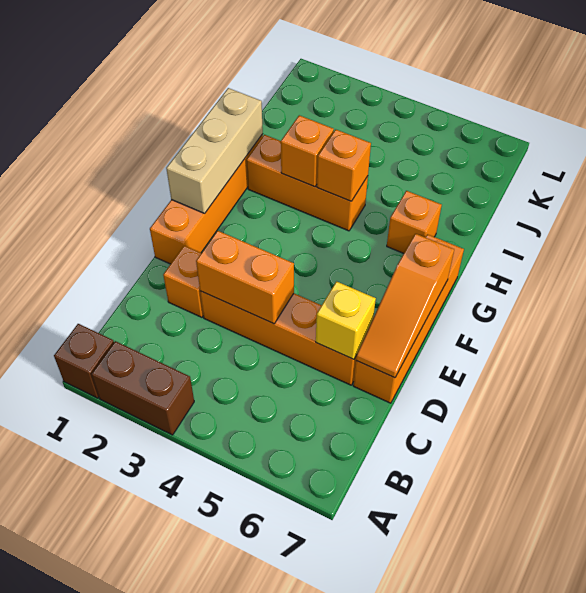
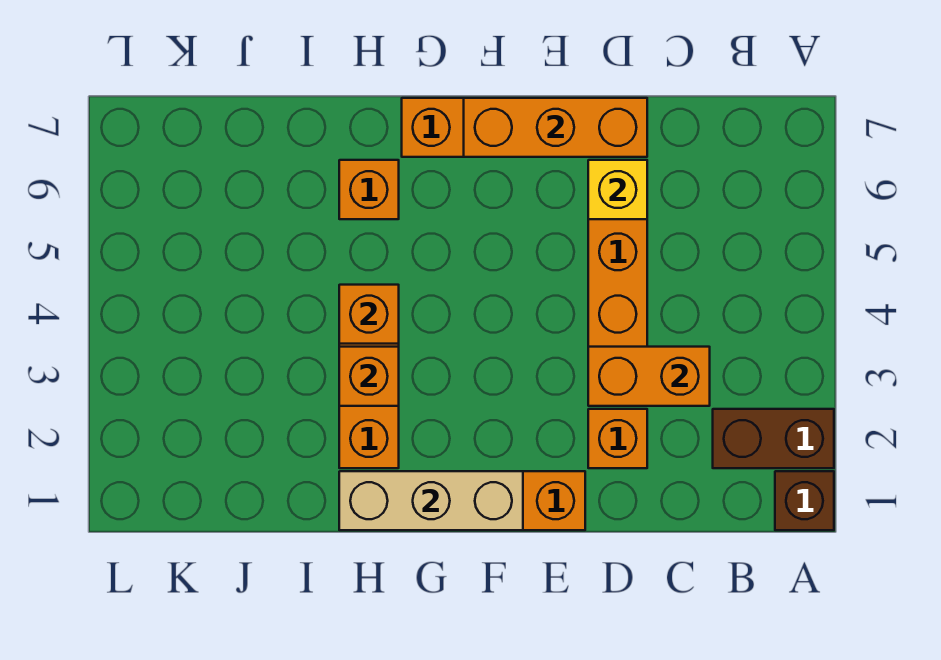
brown 1x2 brick [92,341,194,435] -> brown 1x2 brick turned to [713,409,834,468]
orange 1x2 brick [196,231,294,324] -> orange 1x2 brick turned to [588,347,710,406]
orange 1x3 slope [356,234,454,378] -> orange 1x3 brick [464,98,647,157]

